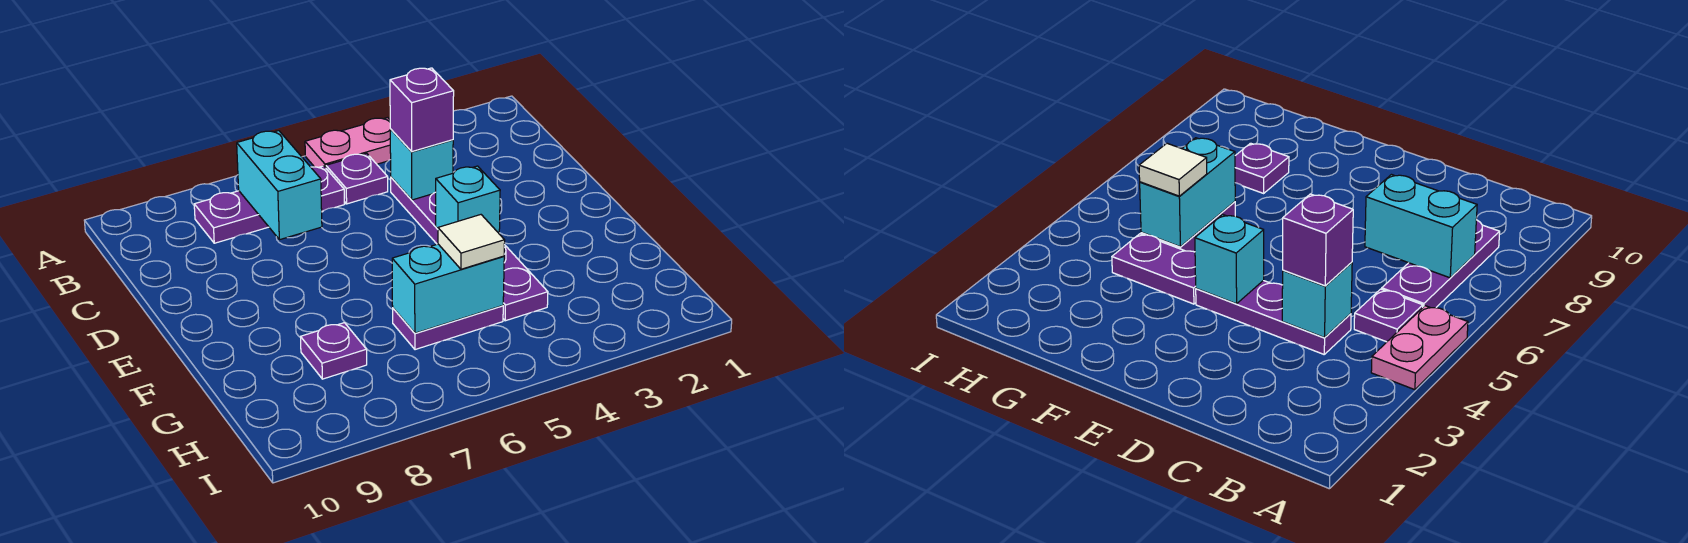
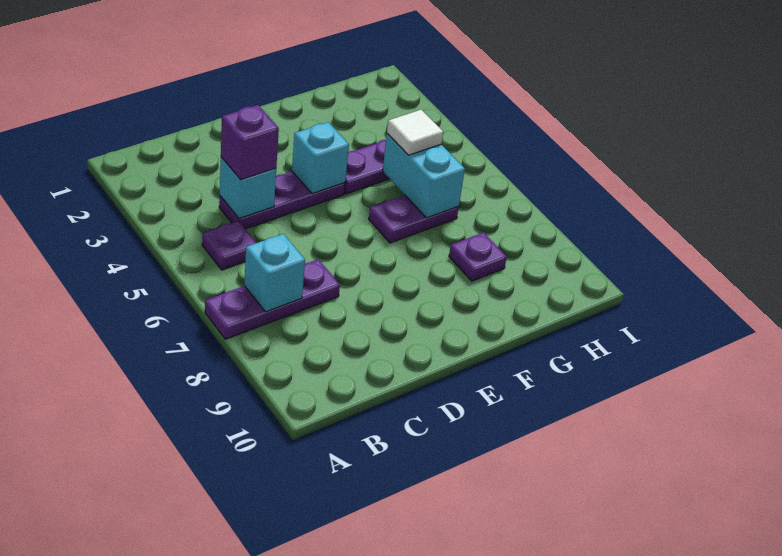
pink 1x2 plate [305,118,391,168] -> none
purple 1x3 plate [194,166,344,243] -> purple 1x3 plate turned to [205,259,340,339]
cyan 1x2 brick [237,131,322,240] -> cyan 1x1 brick [244,234,305,312]
purple 1x2 plate [393,306,503,350] -> purple 1x2 plate turned to [369,195,459,243]

